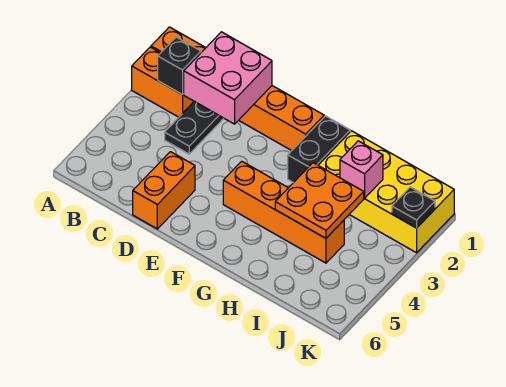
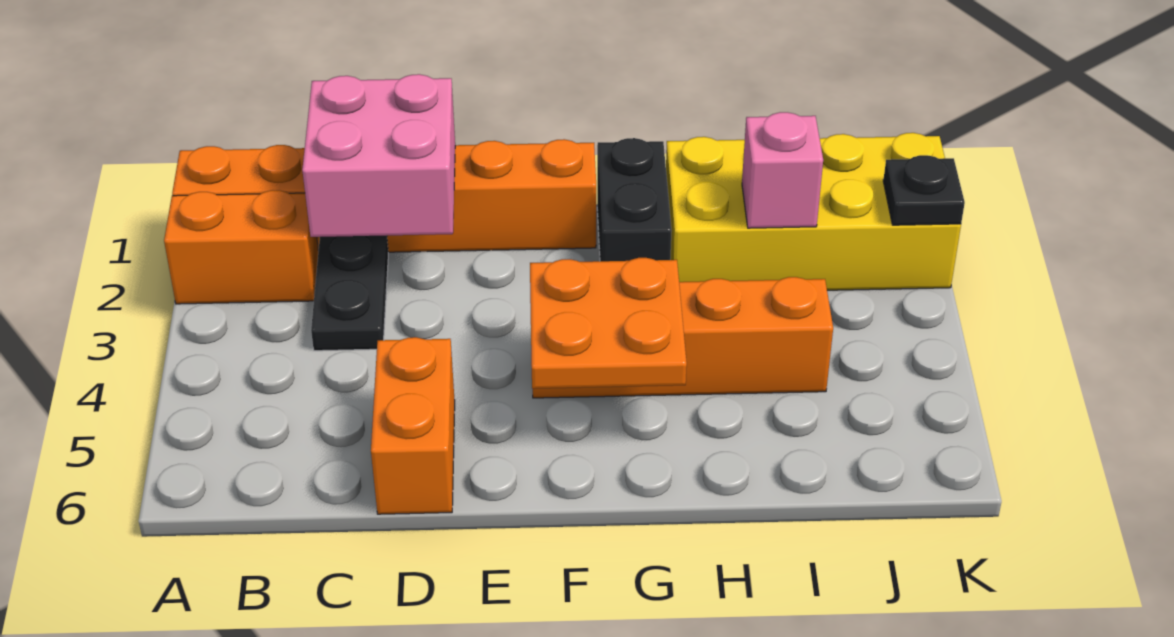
black 1x1 brick [158,37,201,95] -> none
orange 2x2 plate [275,163,364,238] -> orange 2x2 plate moved to [530,258,687,389]

